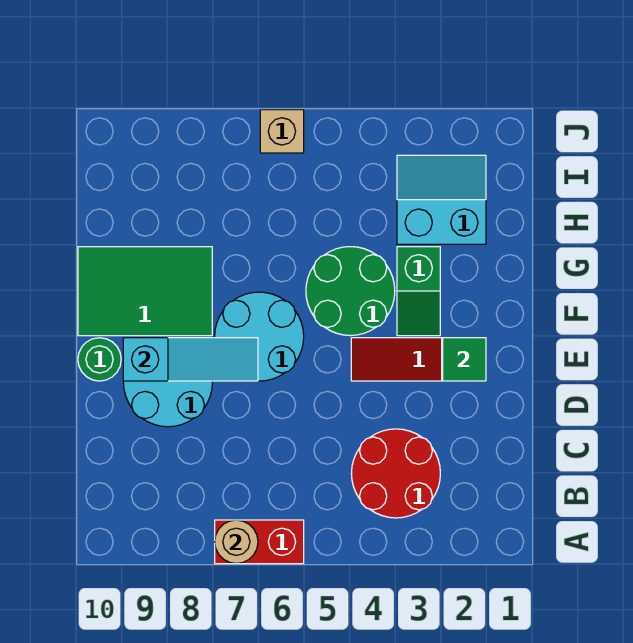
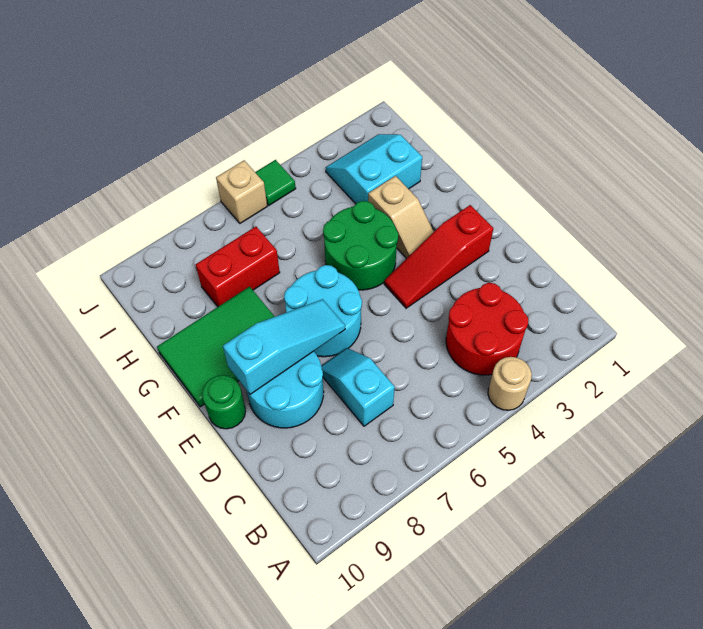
red 1x2 brick [215,520,304,564] -> red 1x2 brick moved to [196,227,280,307]
tan 1x1 round brick [215,520,258,564] -> tan 1x1 round brick moved to [488,357,532,410]
none -> cyan 1x2 slope [321,348,395,426]
green 1x1 tile [443,338,486,381] -> green 1x1 tile moved to [255,160,296,205]
green 1x2 slope [397,247,440,336] -> tan 1x2 slope [368,176,434,259]

